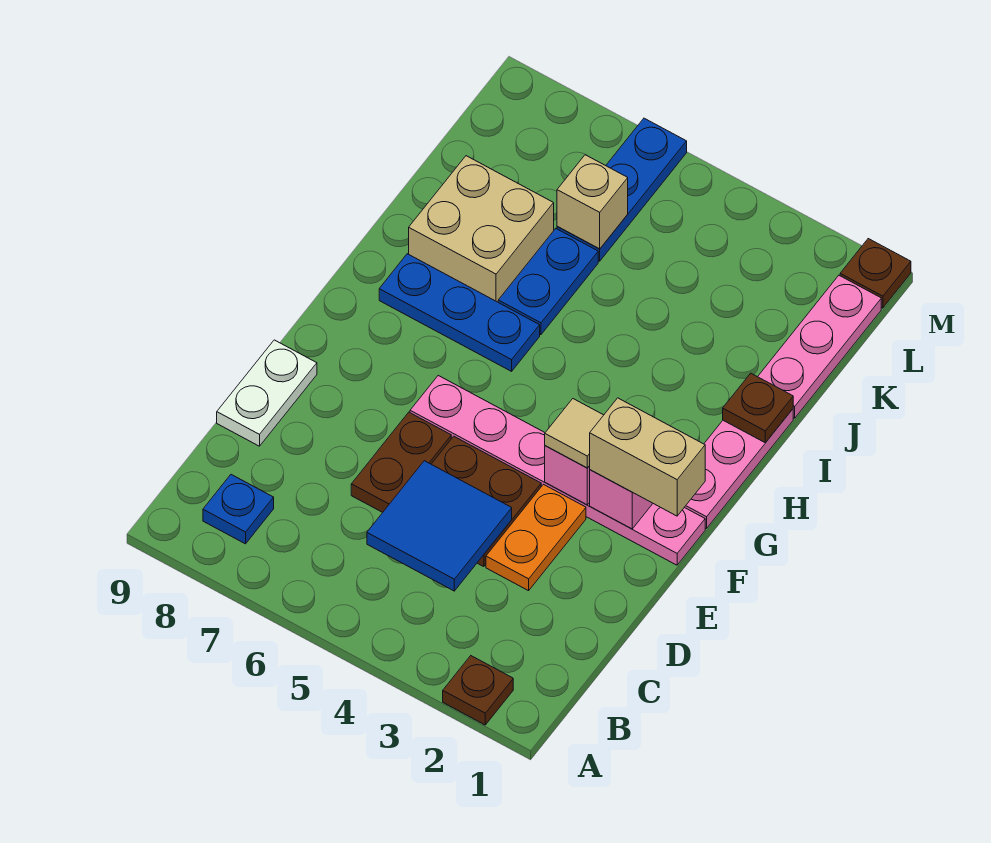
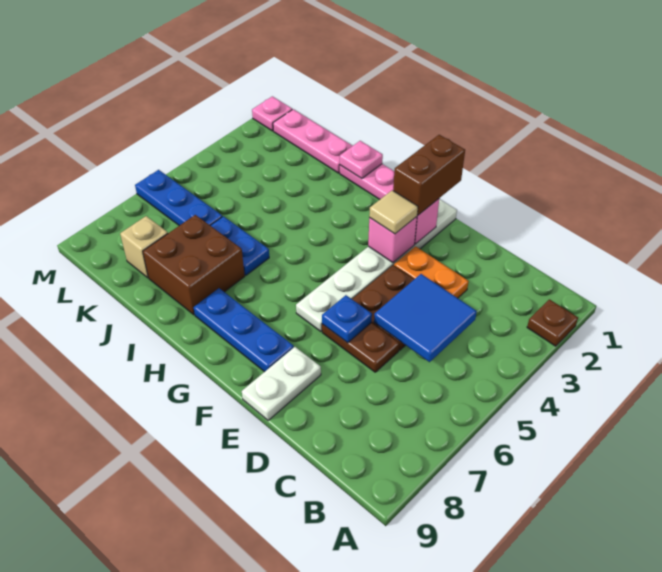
blue 1x1 plate [203,475,274,544] -> blue 1x1 plate moved to [322,295,372,343]
white 1x2 plate [217,340,317,446] -> white 1x2 plate turned to [242,347,321,420]
pink 1x6 plate [410,376,705,565] -> white 1x6 plate [296,199,457,331]
tan 1x2 brick [590,398,705,516] -> brown 1x2 brick [393,135,465,215]
blue 1x3 plate [379,254,540,371] -> blue 1x3 plate turned to [194,288,294,372]
brown 1x1 plate [723,373,793,443] -> pink 1x1 plate [340,141,383,179]
tan 2x2 brick [409,156,554,302] -> brown 2x2 brick [143,215,245,315]
tan 1x1 brick [557,155,628,249] -> tan 1x1 brick moved to [120,216,168,278]
brown 1x1 plate [840,239,911,308] -> pink 1x1 plate [252,96,292,131]

